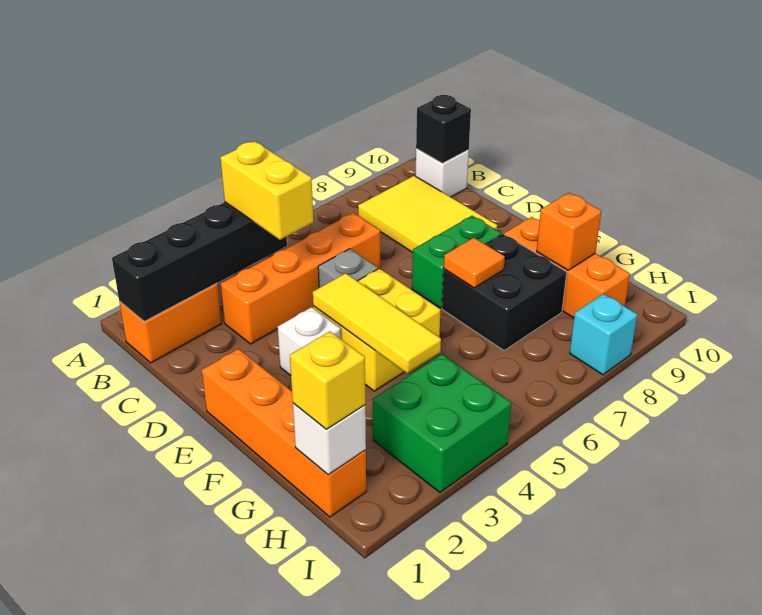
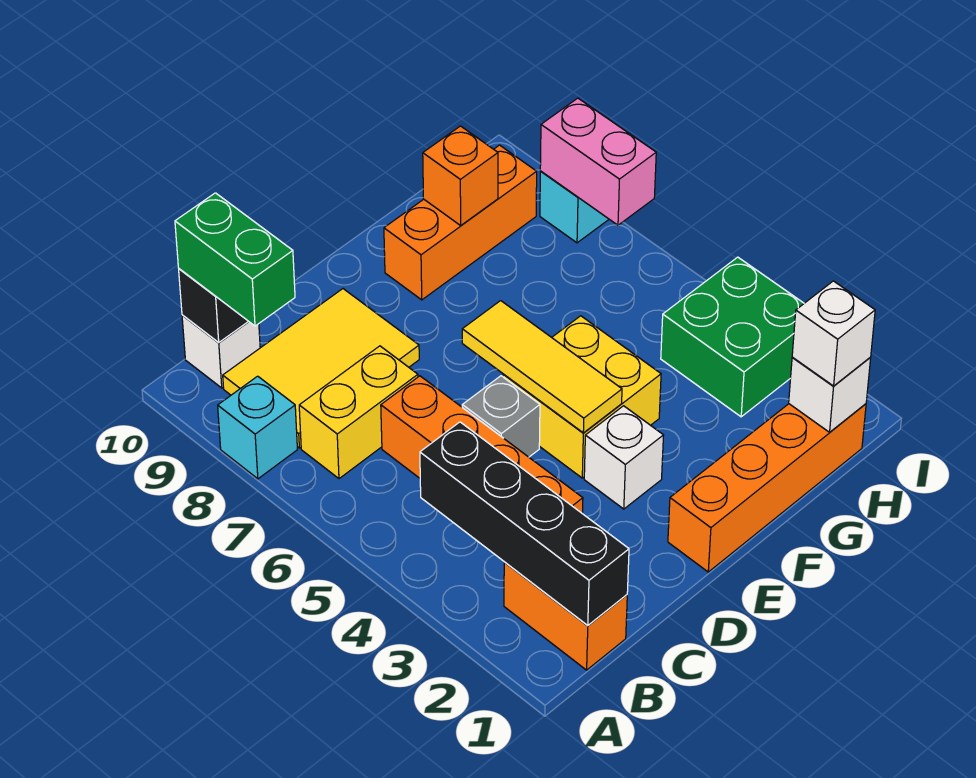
none -> cyan 1x1 brick [218,376,297,479]
yellow 1x2 brick [220,141,313,240] -> yellow 1x2 brick moved to [299,346,418,478]
yellow 1x3 tile [313,273,441,373] -> yellow 1x3 tile turned to [462,301,622,433]
green 1x2 brick [412,216,501,308] -> green 1x2 brick moved to [175,193,295,326]
black 2x2 brick [442,234,567,351] -> none
orange 1x1 tile [444,238,505,288] -> none
yellow 1x1 brick [290,331,365,429] -> white 1x1 brick [792,281,875,386]
none -> pink 1x2 brick [540,98,656,225]

